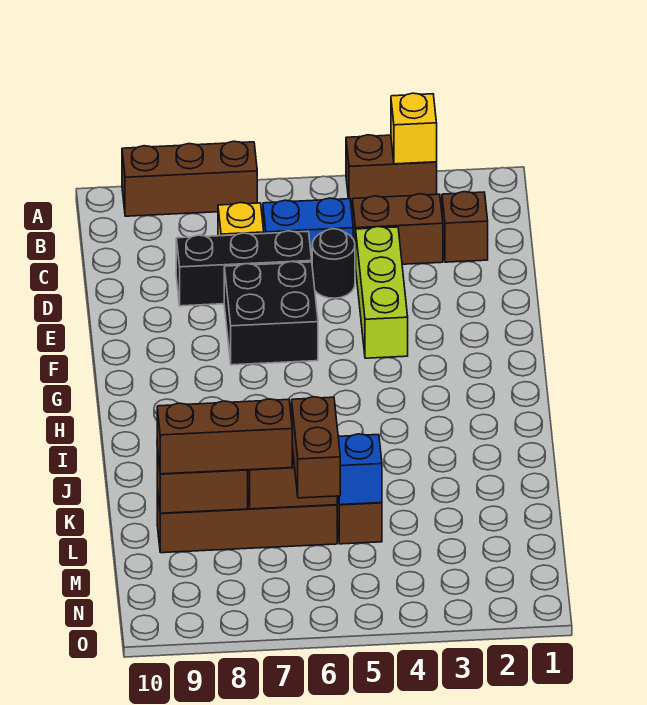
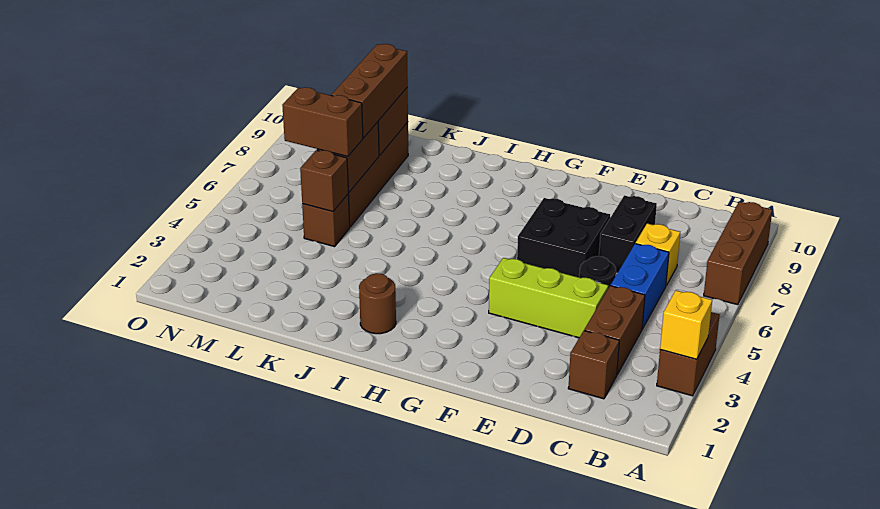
black 1x3 brick [176,231,312,306] -> black 1x2 brick [599,195,657,273]
none -> brown 1x1 round brick [359,273,396,334]
blue 1x1 brick [338,434,382,505] -> brown 1x1 brick [300,150,349,212]

